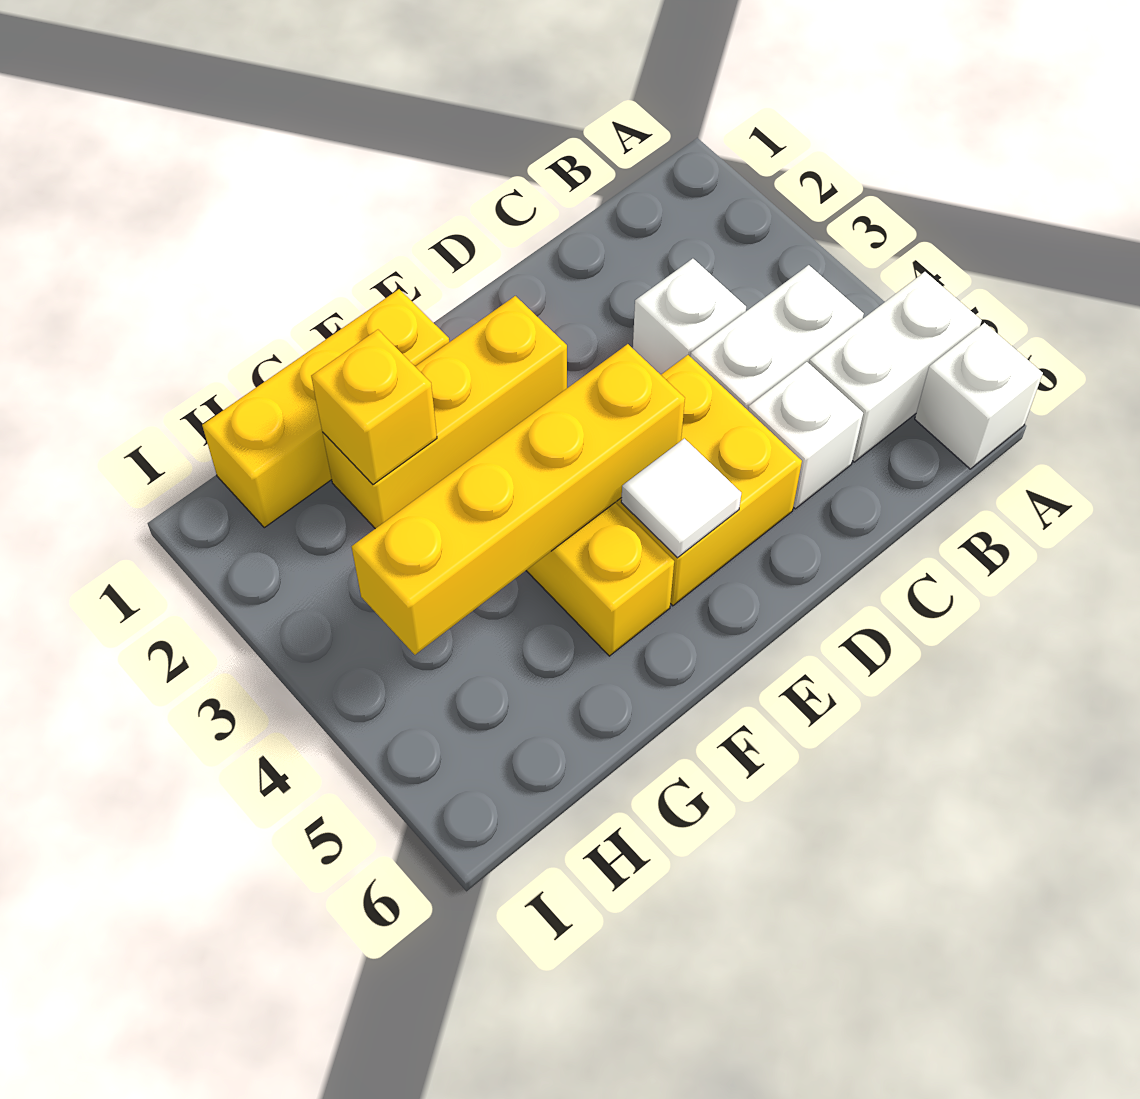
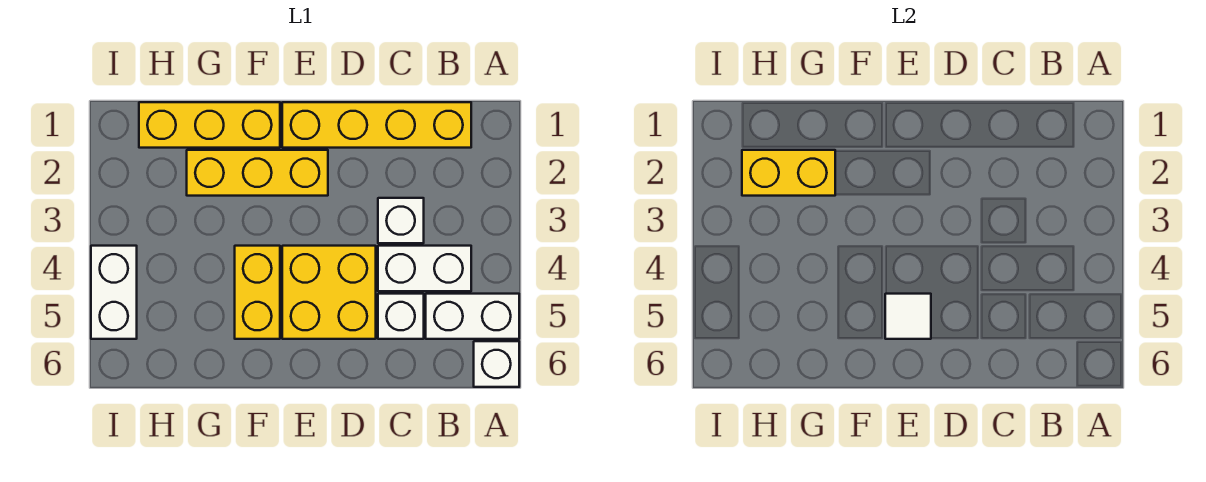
yellow 1x4 brick [352,344,685,655] -> yellow 1x4 brick moved to [282,102,471,148]
yellow 1x1 brick [311,330,437,485] -> yellow 1x2 brick [742,150,835,196]
none -> white 1x2 brick [91,246,137,339]

